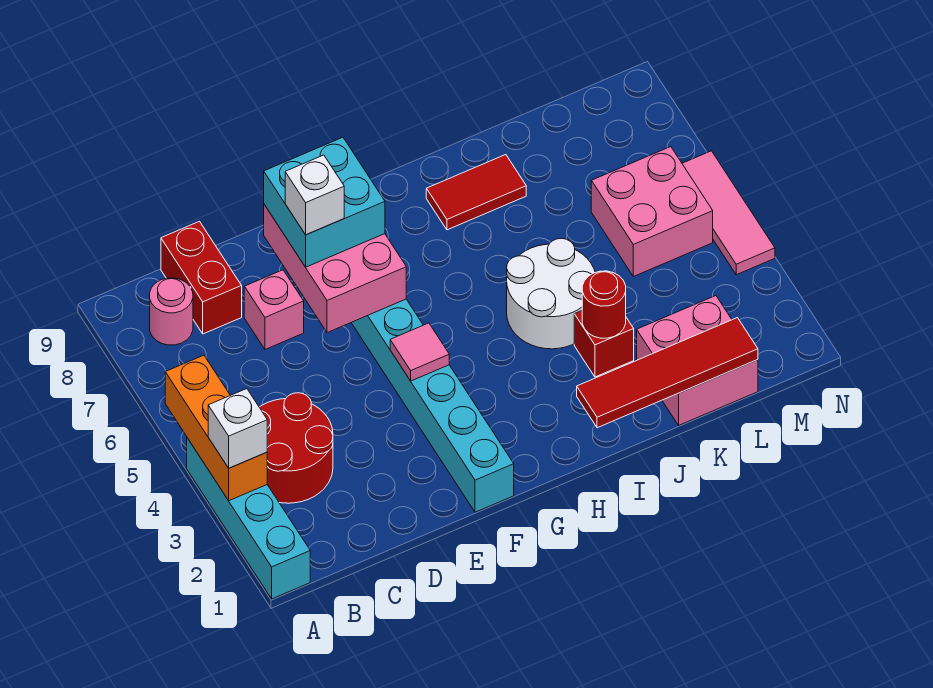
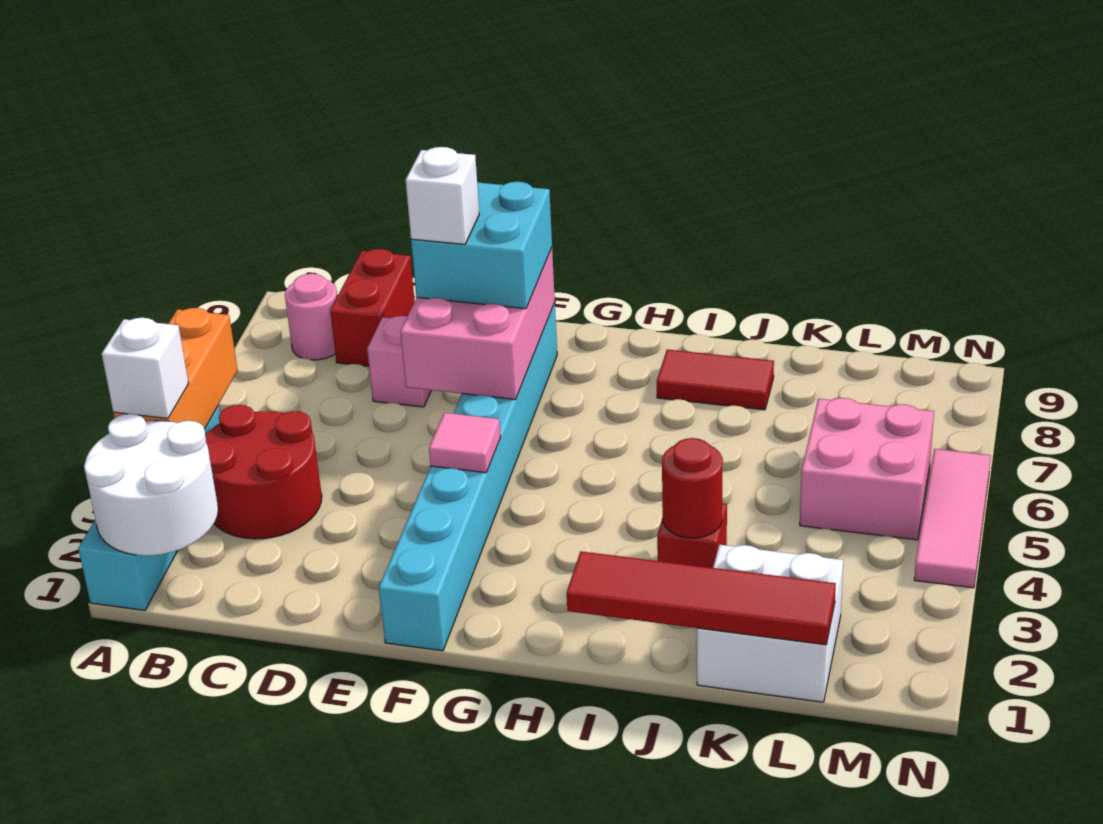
white 2x2 round brick [507,238,595,349] -> white 2x2 round brick moved to [84,414,218,556]
pink 2x2 brick [637,296,758,425] -> white 2x2 brick [697,545,843,702]

